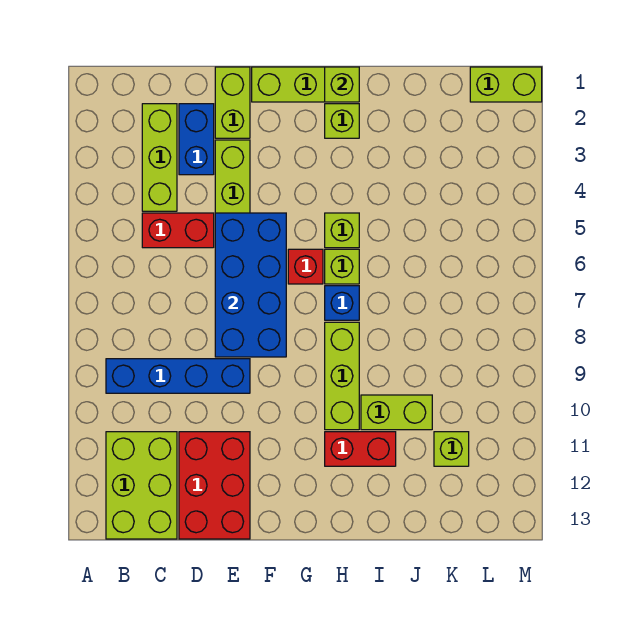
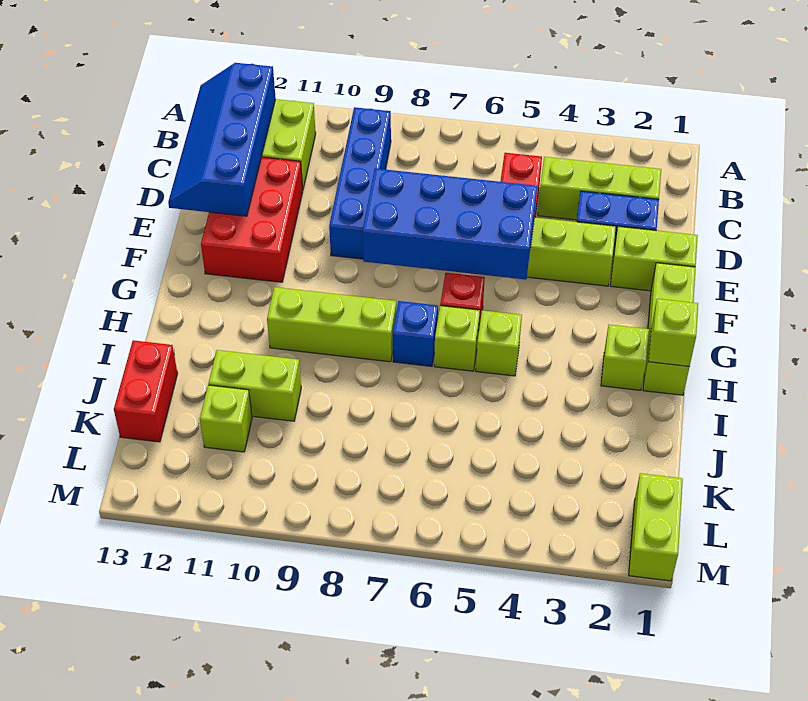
none -> blue 2x4 slope [168,63,276,216]
red 2x3 brick [179,432,250,539] -> red 2x3 brick turned to [201,157,303,282]
red 1x2 brick [325,432,396,466] -> red 1x2 brick moved to [114,340,178,442]
lime 1x2 brick [361,395,432,430] -> lime 1x2 brick turned to [209,350,301,421]

